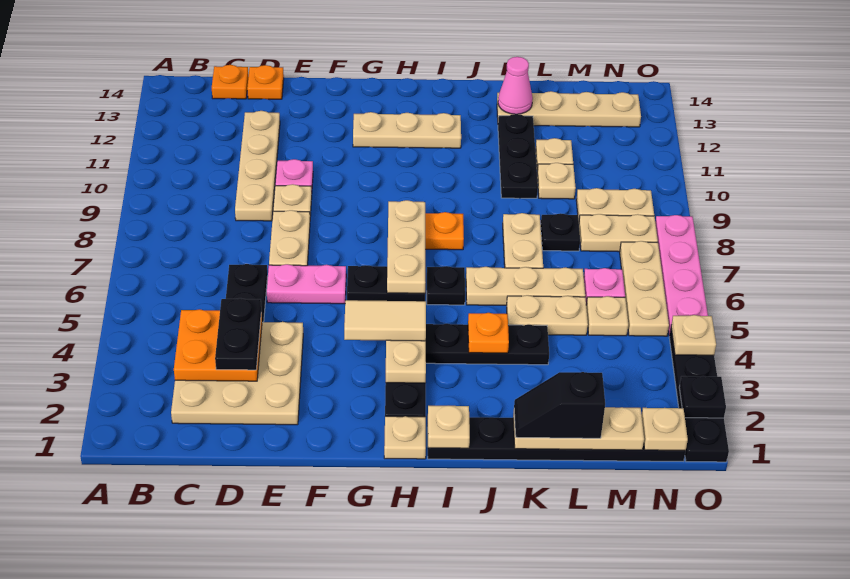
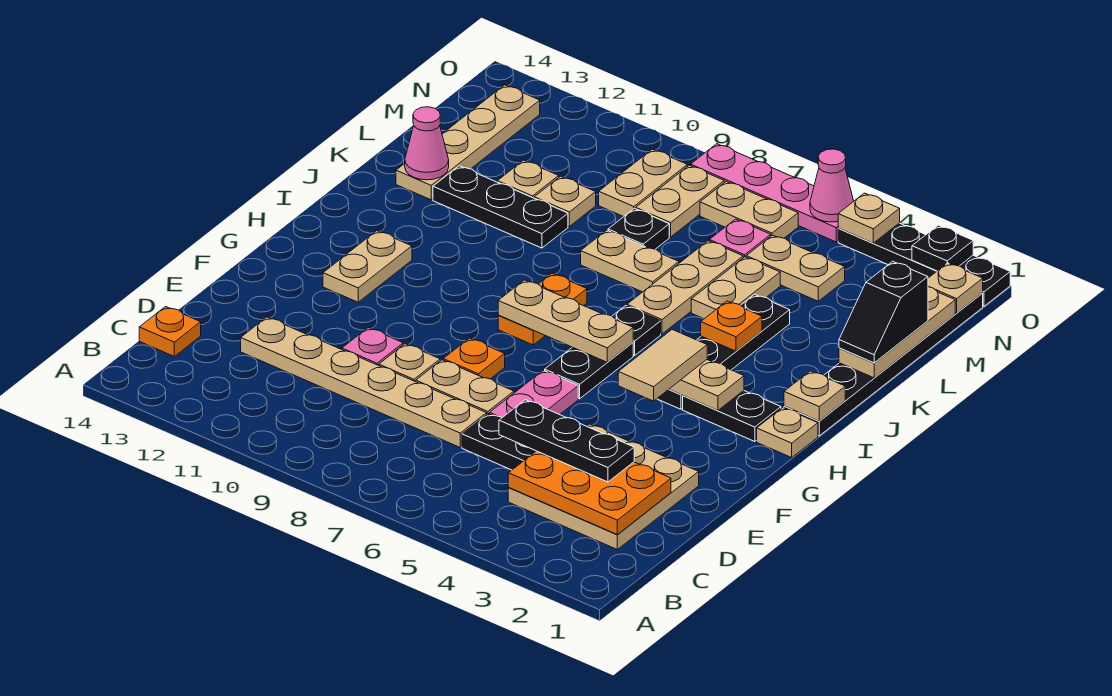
orange 2x2 plate [174,309,262,381] -> orange 2x3 plate [508,451,671,534]
black 1x2 plate [215,298,261,370] -> black 1x3 plate [499,400,634,482]
tan 1x4 plate [235,111,280,221] -> tan 1x6 plate [241,317,487,447]
orange 1x1 plate [247,65,284,99] -> orange 1x1 plate moved to [443,338,505,379]
tan 1x3 plate [353,112,461,148] -> tan 1x2 plate [323,231,412,302]
tan 1x1 plate [586,296,628,336] -> tan 1x2 plate [746,235,845,301]
tan 1x3 plate [620,241,669,336] -> tan 1x2 plate [700,181,798,238]
none -> pink 1x1 cone [810,149,854,222]

